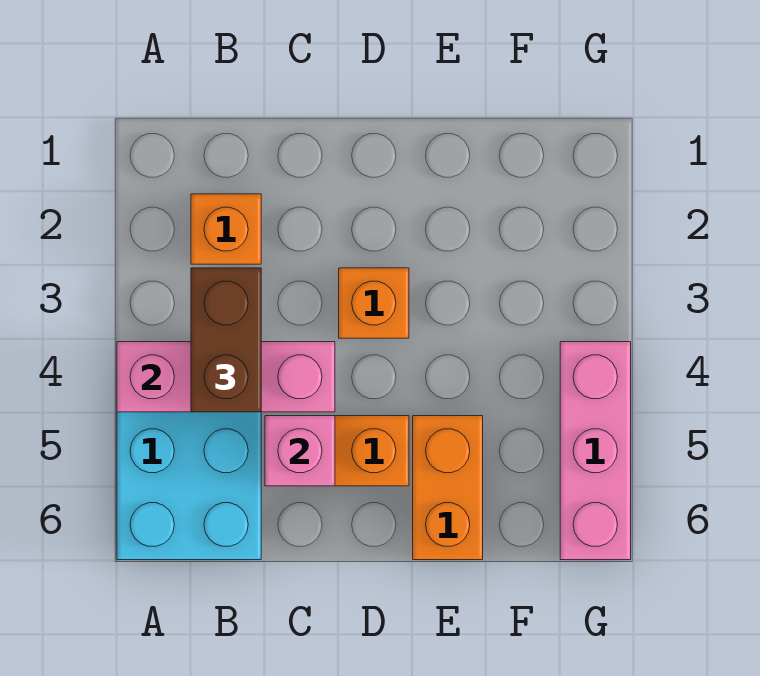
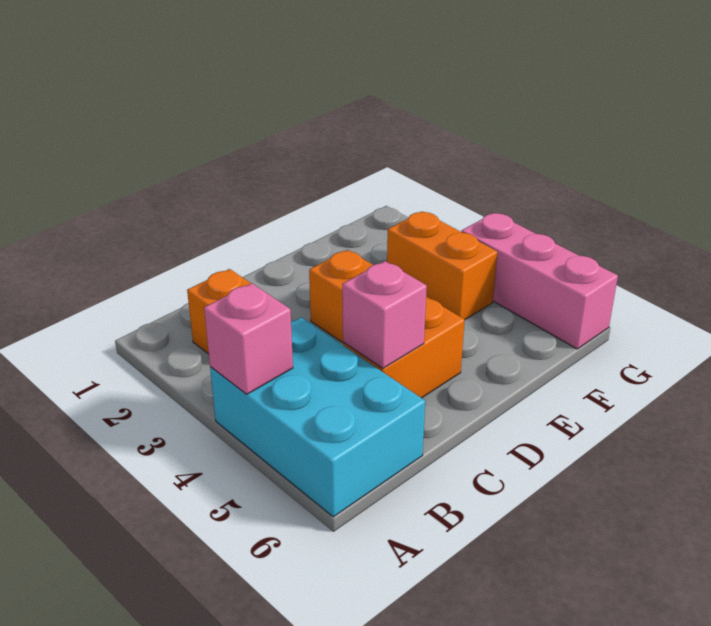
pink 1x3 brick [117,342,335,412] -> pink 1x1 brick [204,283,293,394]
brown 1x2 brick [191,268,261,412] -> none
orange 1x2 brick [413,416,483,560] -> orange 1x2 brick moved to [387,211,497,320]

